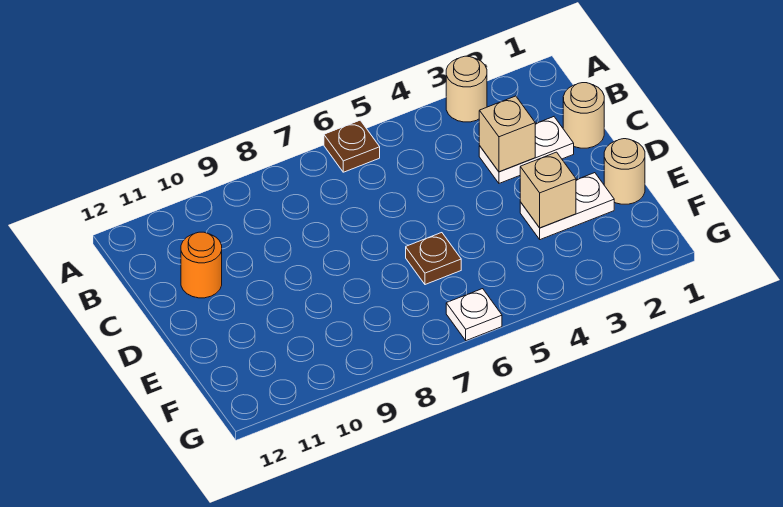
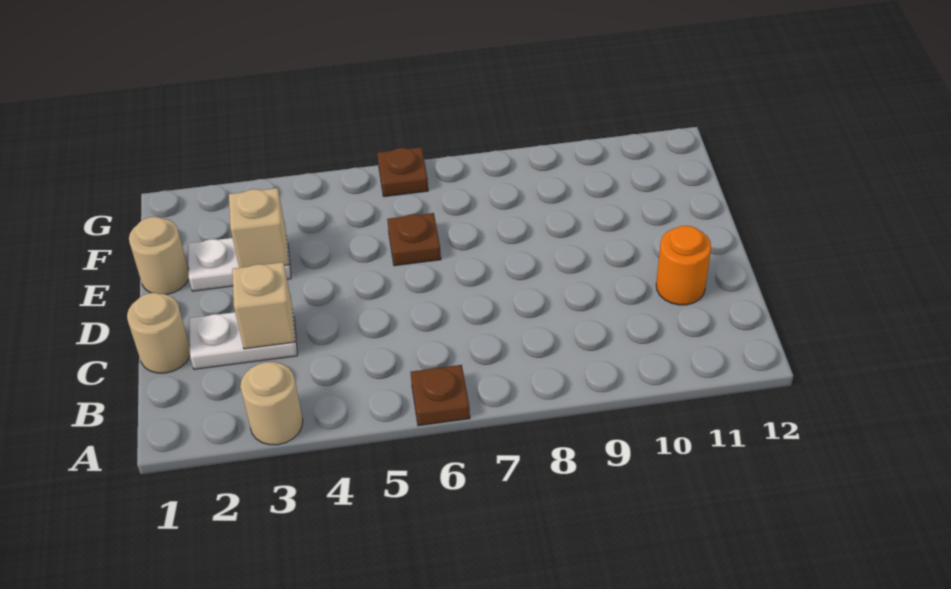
white 1x1 plate [446,289,502,341] -> brown 1x1 plate [377,147,428,197]

